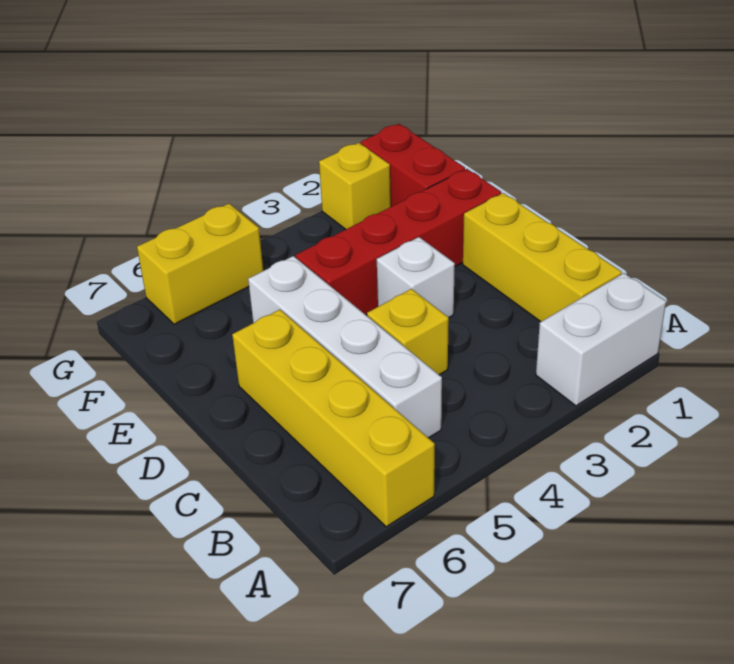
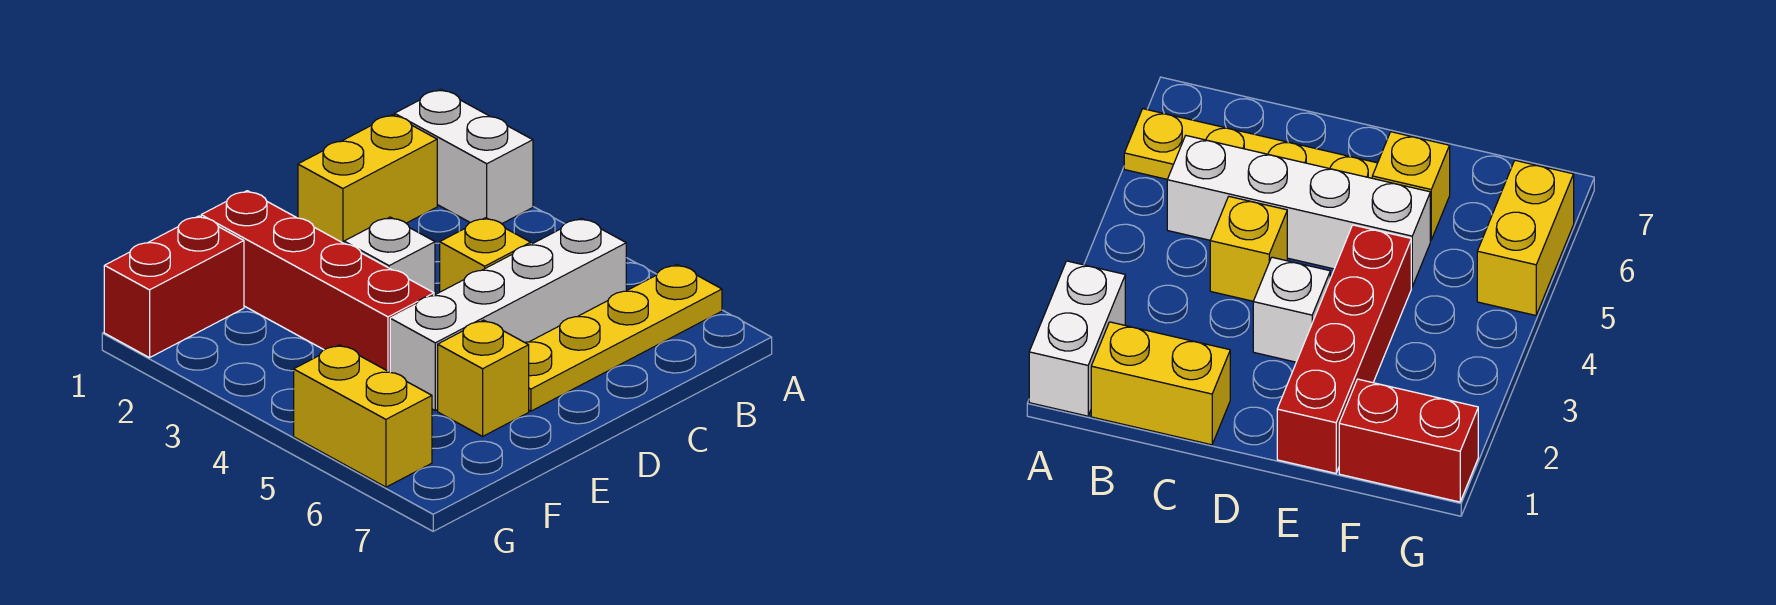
yellow 1x4 brick [232,310,435,527] -> yellow 1x4 plate [525,265,722,411]
yellow 1x3 brick [463,193,622,322] -> yellow 1x2 brick [298,115,437,243]
yellow 1x1 brick [319,143,391,229] -> yellow 1x1 brick moved to [438,320,529,436]

